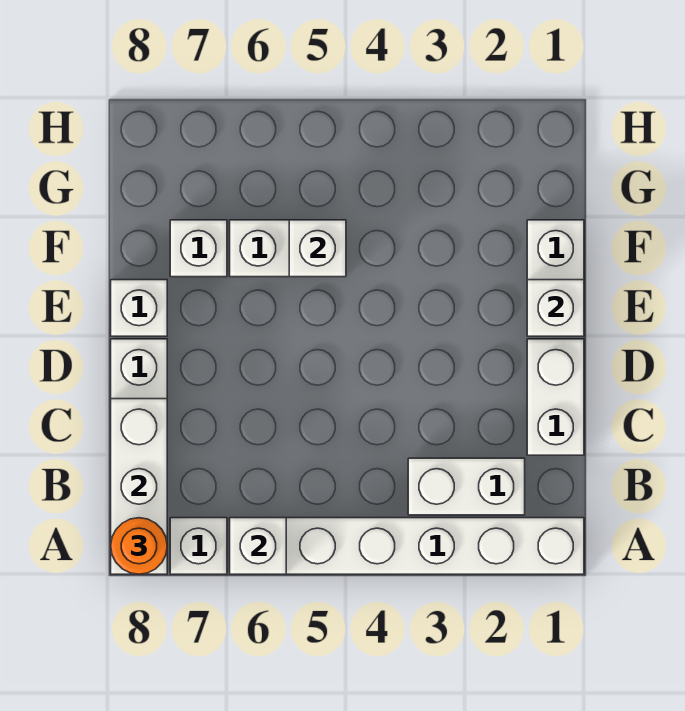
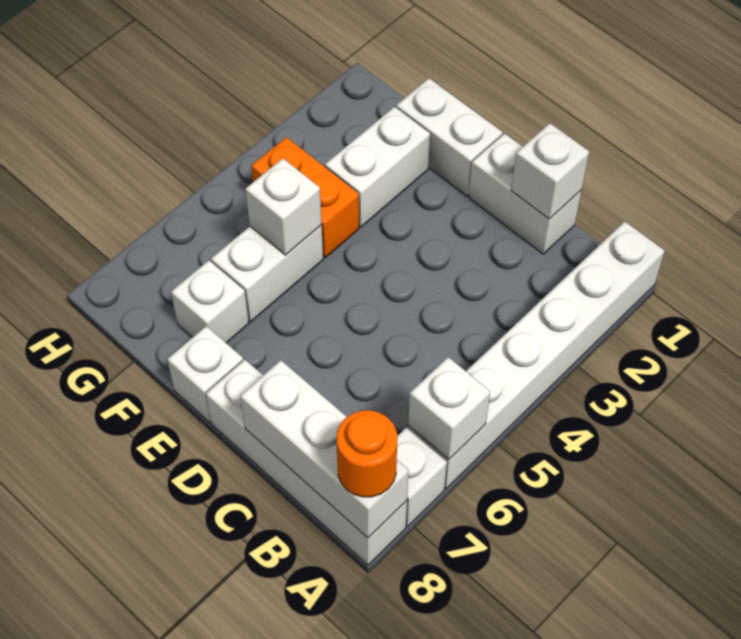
white 1x2 brick [408,458,525,515] -> white 1x2 brick moved to [325,107,430,227]
white 1x1 brick [527,280,584,336] -> white 1x1 brick moved to [511,123,589,219]
none -> orange 1x2 brick [251,137,359,258]

